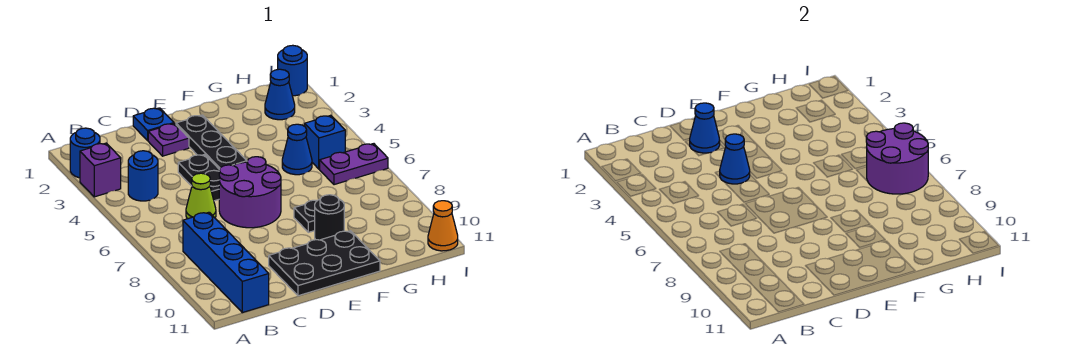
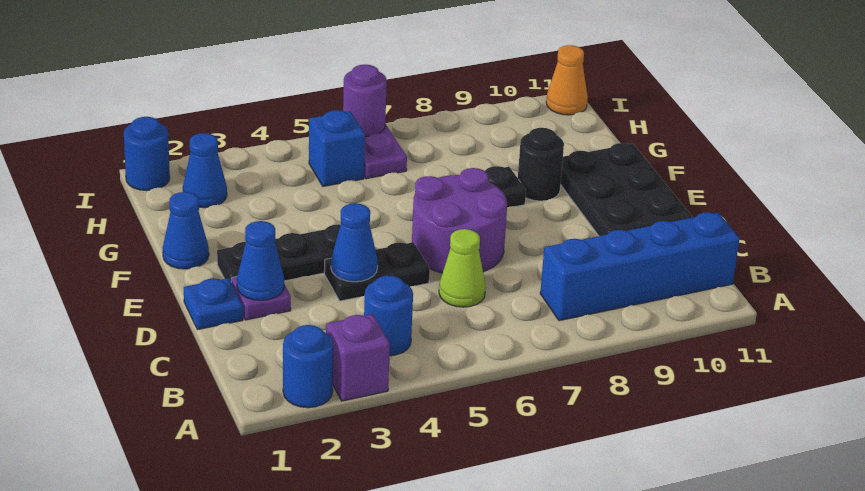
blue 1x1 cone [282,124,312,175] -> blue 1x1 cone moved to [163,192,209,269]
purple 2x2 round brick [866,123,928,194] -> purple 1x1 round brick [343,64,387,137]

